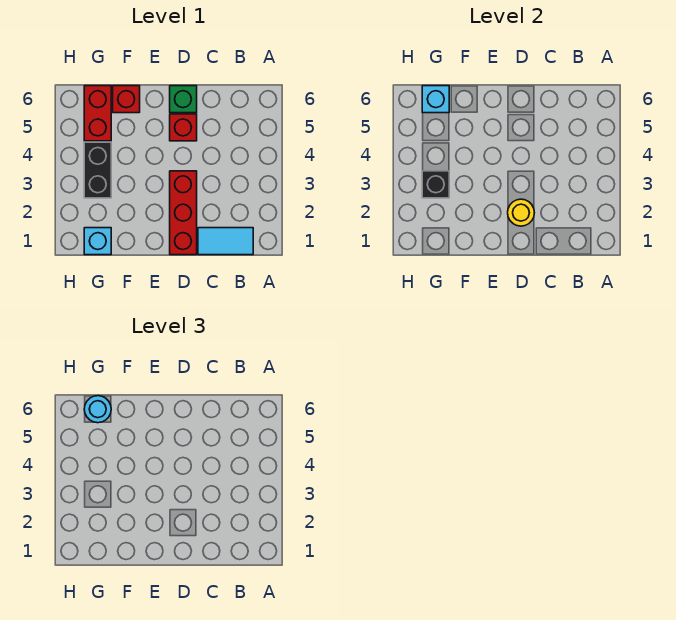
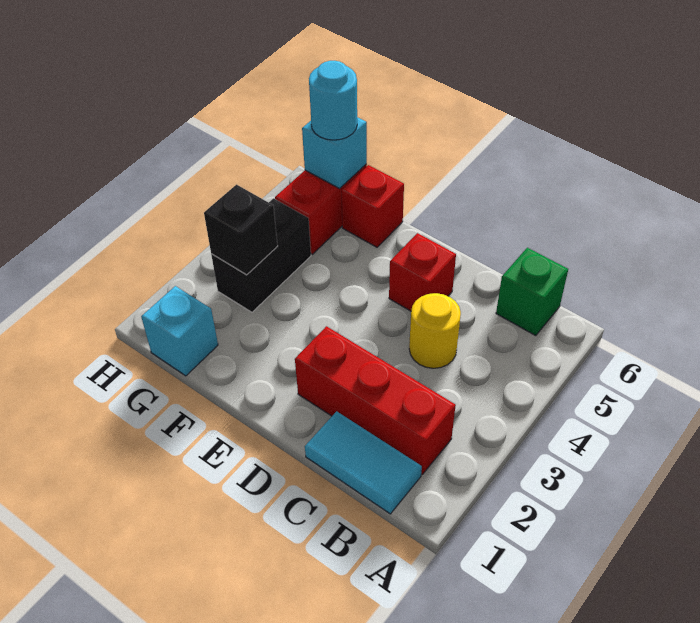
red 1x3 brick [170,171,197,255] -> red 1x3 brick turned to [295,326,456,474]
yellow 1x1 round brick [508,199,534,226] -> yellow 1x1 round brick moved to [409,293,461,368]
green 1x1 brick [170,86,197,113] -> green 1x1 brick moved to [496,248,568,336]

